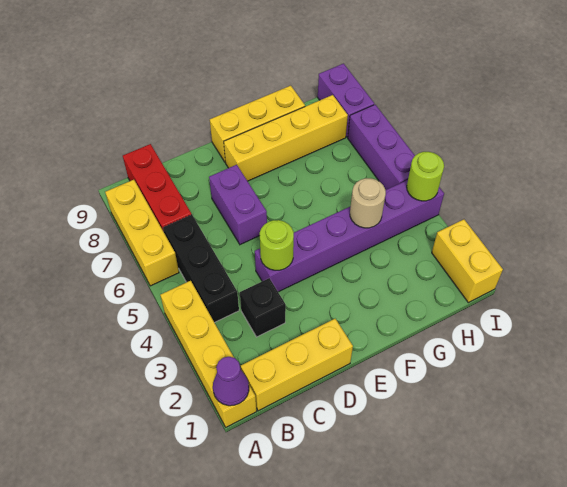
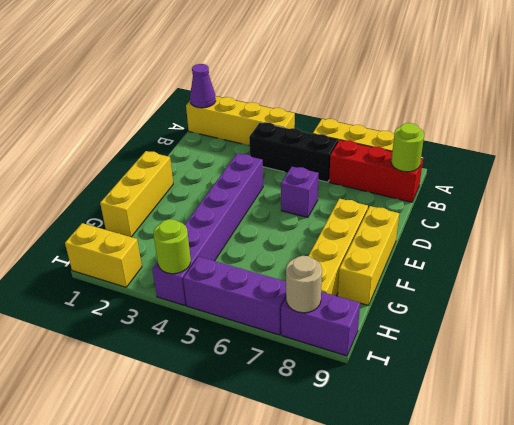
yellow 1x3 brick [241,319,353,411] -> yellow 1x3 brick moved to [100,151,173,237]
black 1x1 brick [240,278,286,337] -> none
lime 1x1 round brick [260,220,294,270] -> lime 1x1 round brick moved to [391,123,424,172]
purple 1x2 brick [209,165,267,245] -> purple 1x1 brick [281,167,319,218]
tan 1x1 round brick [350,178,386,228] -> tan 1x1 round brick moved to [286,256,322,313]

